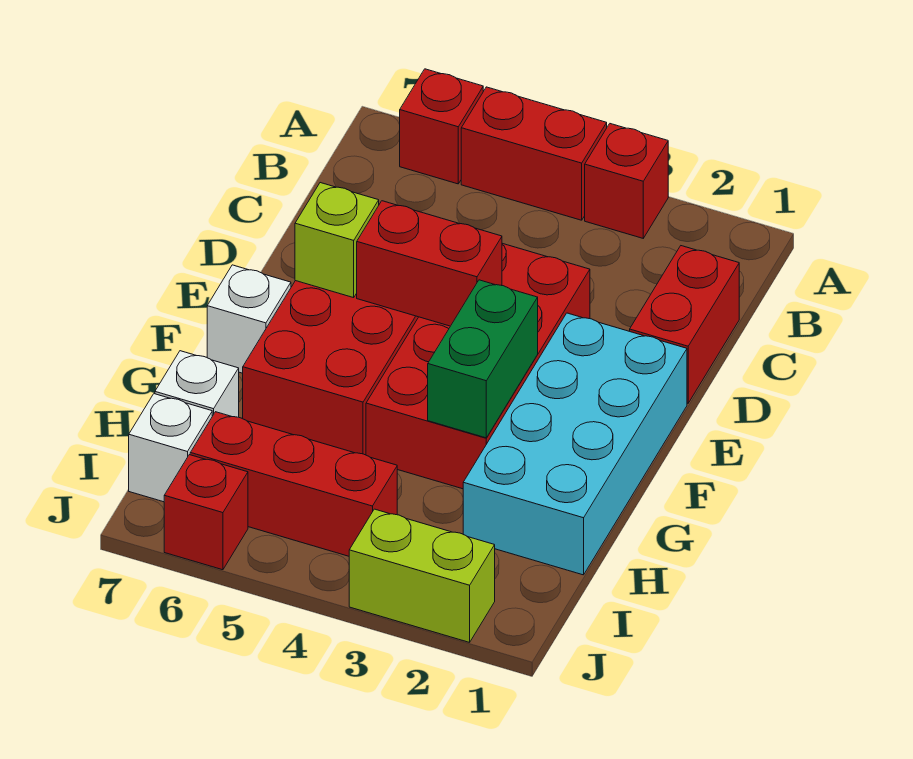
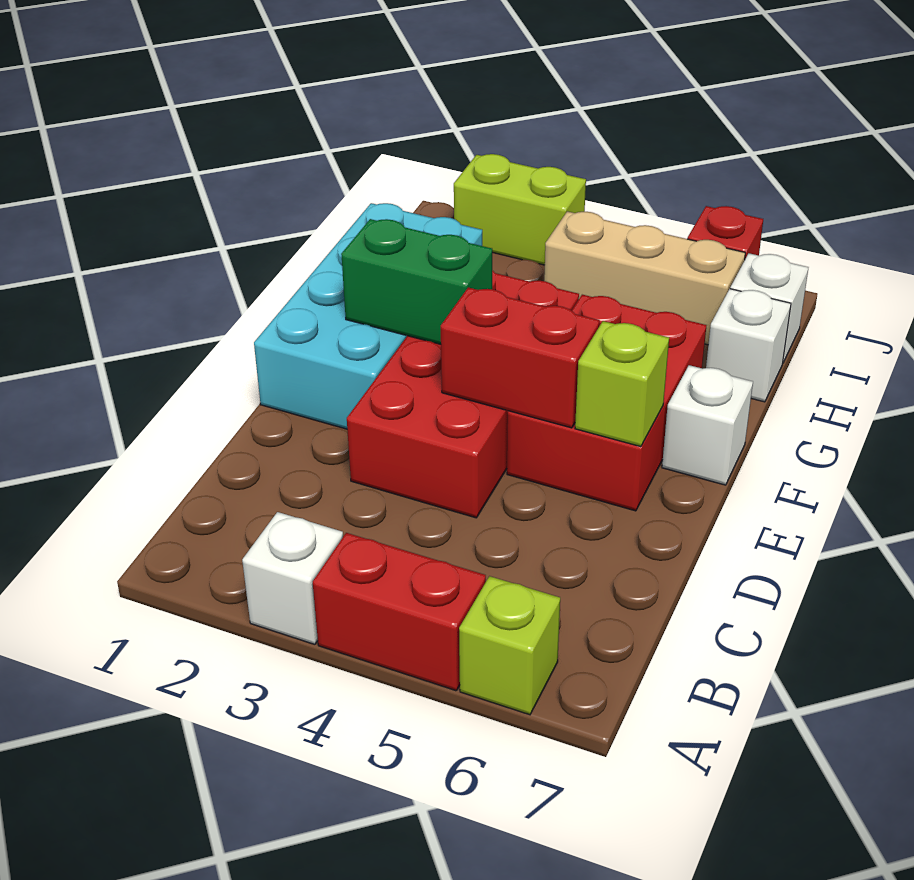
red 1x1 brick [585,124,668,238] -> white 1x1 brick [242,512,343,644]
red 1x1 brick [400,69,483,184] -> lime 1x1 brick [459,576,560,715]
red 1x2 brick [630,246,739,403] -> none
green 1x2 brick [428,280,538,438] -> green 1x2 brick turned to [341,219,492,344]
red 1x3 brick [190,412,397,556] -> tan 1x3 brick [544,211,745,345]

